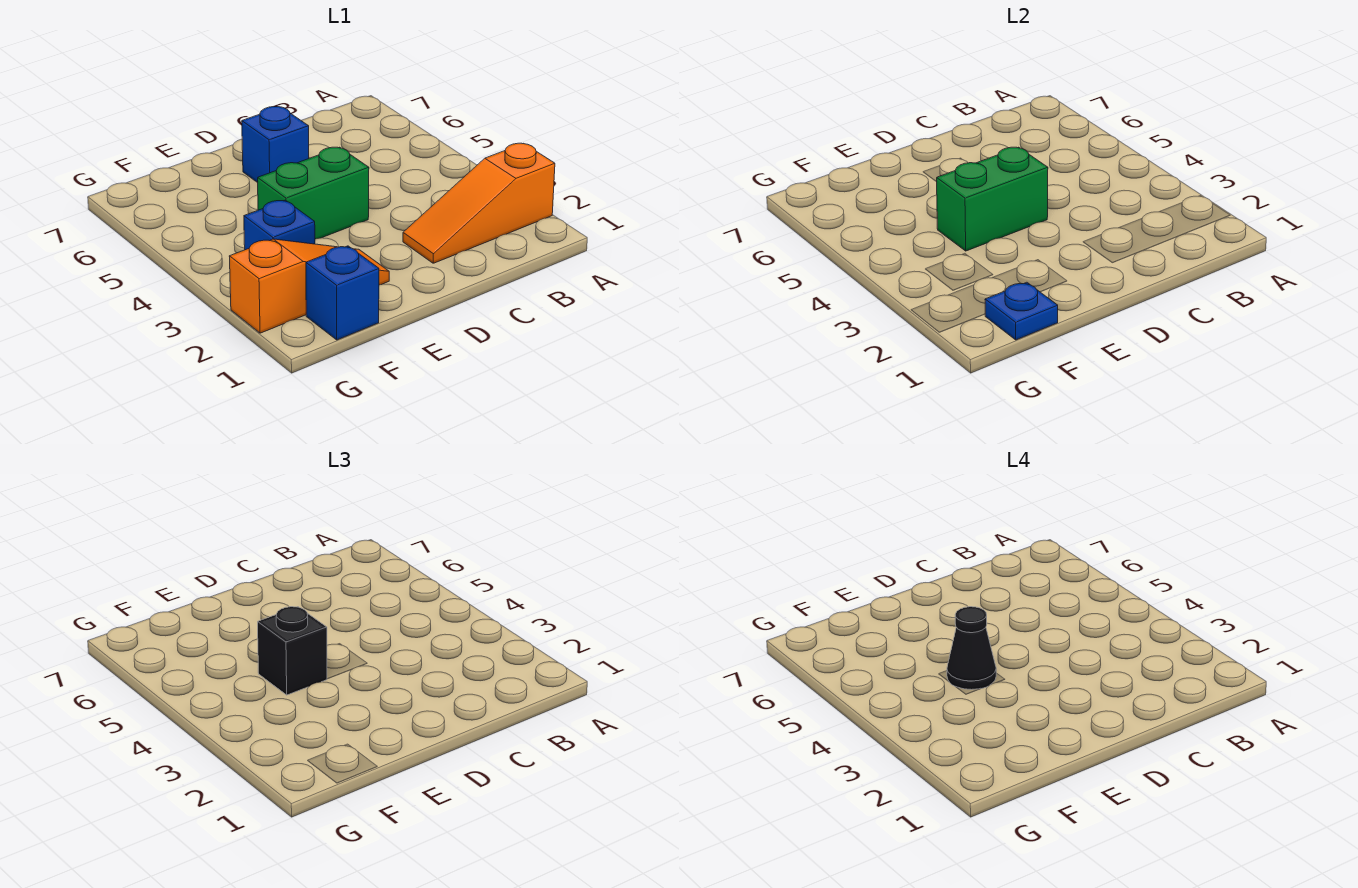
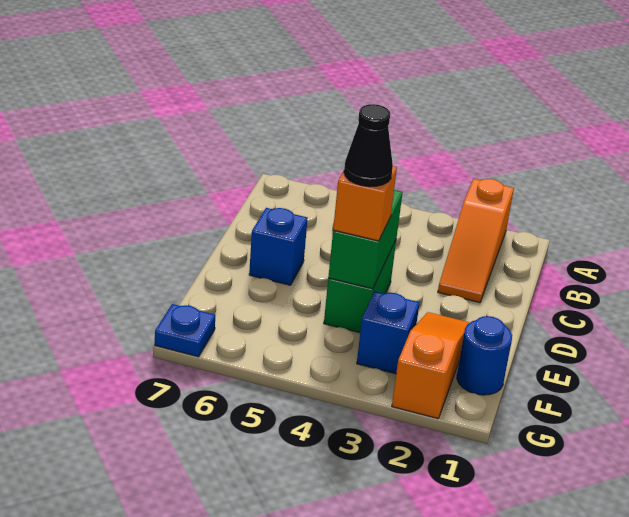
black 1x1 brick [258,607,327,695] -> orange 1x1 brick [333,166,397,241]
blue 1x1 brick [306,246,379,340] -> blue 1x1 round brick [457,316,512,395]
blue 1x1 plate [985,282,1058,340] -> blue 1x1 plate moved to [155,304,215,357]

